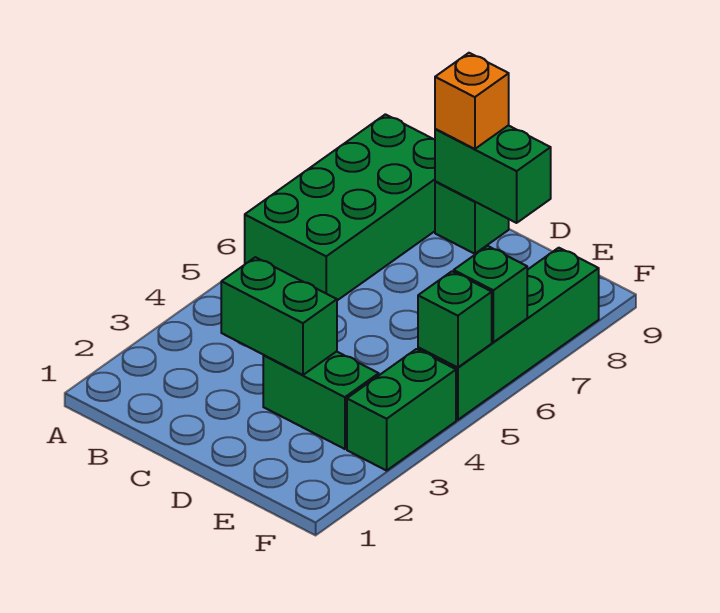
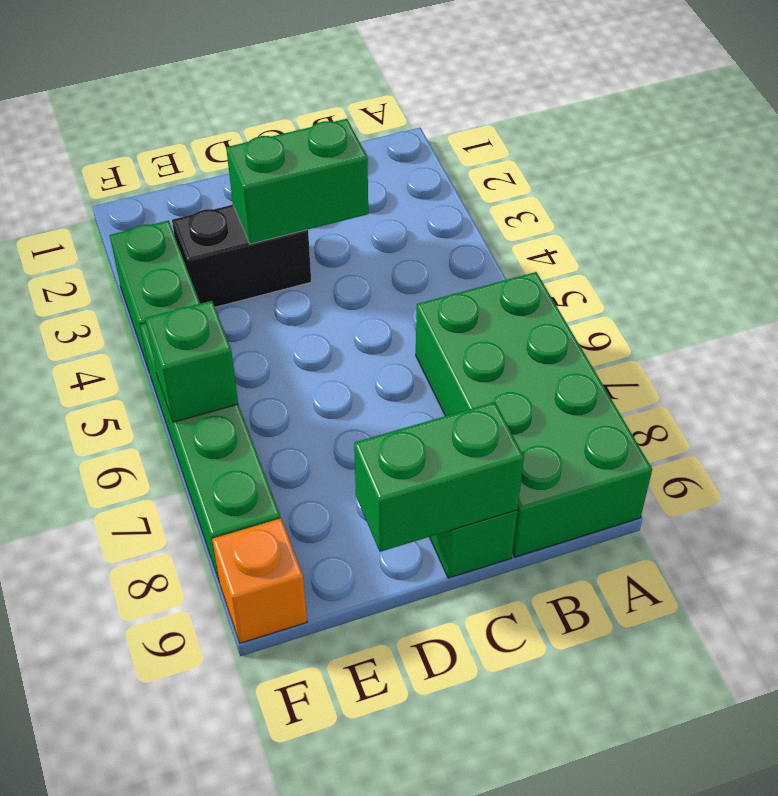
orange 1x1 brick [435,53,509,149] -> orange 1x1 brick moved to [212,518,307,643]
green 1x2 brick [263,351,379,449] -> black 1x2 brick [172,205,311,307]
green 1x1 brick [418,271,492,368] -> none

